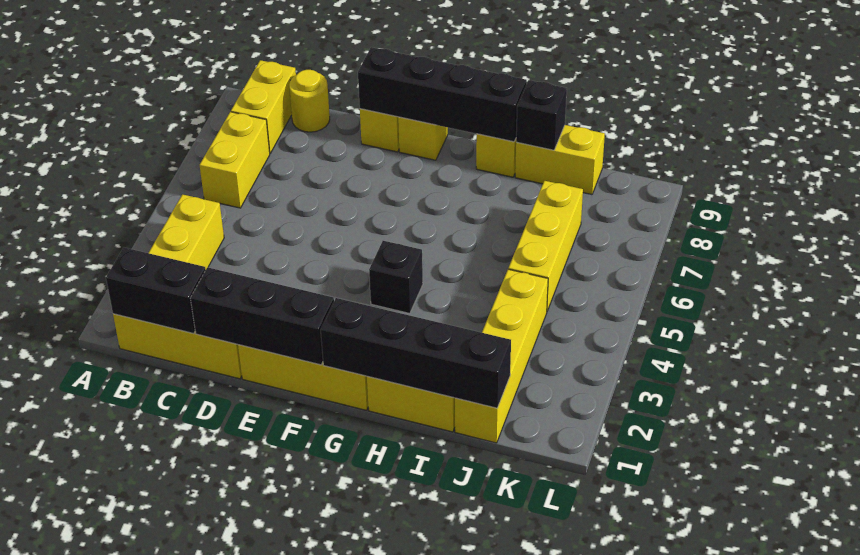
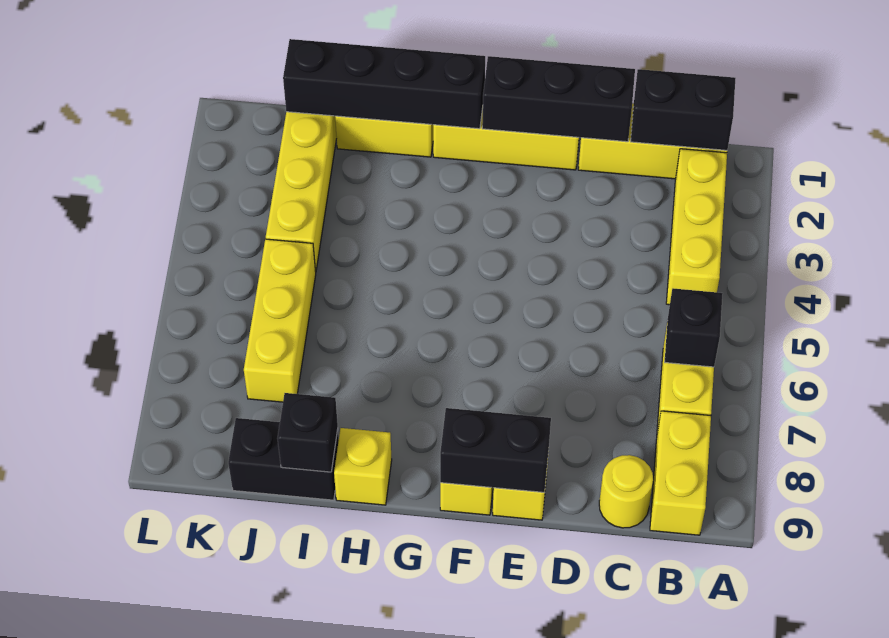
black 1x4 brick [358,47,527,142] -> black 1x2 brick [440,408,551,492]
black 1x1 brick [369,241,423,313] -> black 1x1 brick moved to [665,288,723,367]
yellow 1x2 brick [515,125,605,195] -> black 1x2 brick [228,418,339,500]

